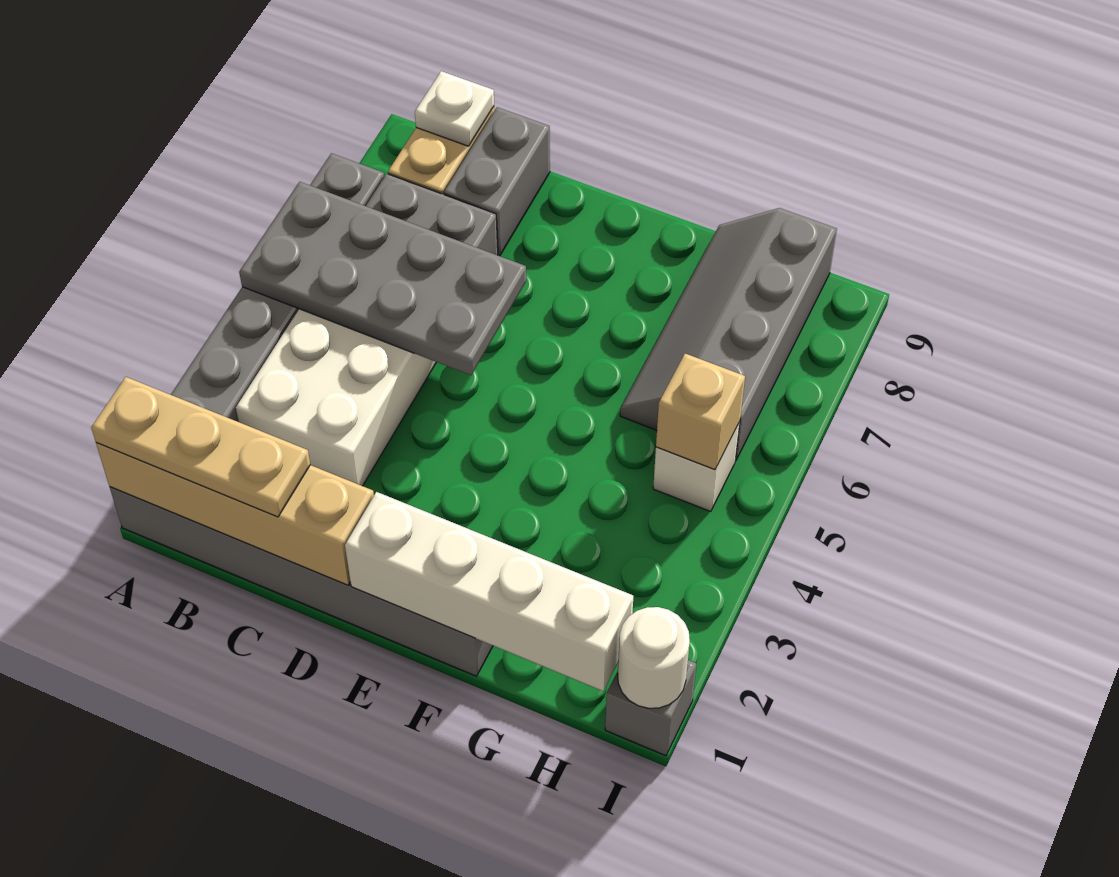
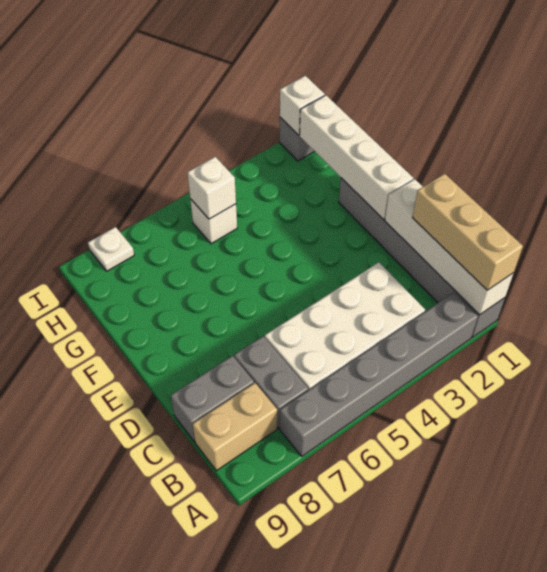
tan 1x4 brick [96,443,374,585] -> white 1x4 brick [385,179,514,315]
tan 1x3 plate [91,377,310,517] -> tan 1x3 brick [412,174,523,290]
grey 2x4 plate [239,182,526,375] -> none
white 1x1 plate [415,71,494,146] -> white 1x1 plate moved to [88,227,134,271]
grey 2x4 slope [620,208,837,461] -> none
tan 1x1 brick [656,354,745,470] -> white 1x1 brick [188,157,236,219]
white 1x1 round brick [618,607,690,708] -> white 1x1 brick [280,76,325,135]

